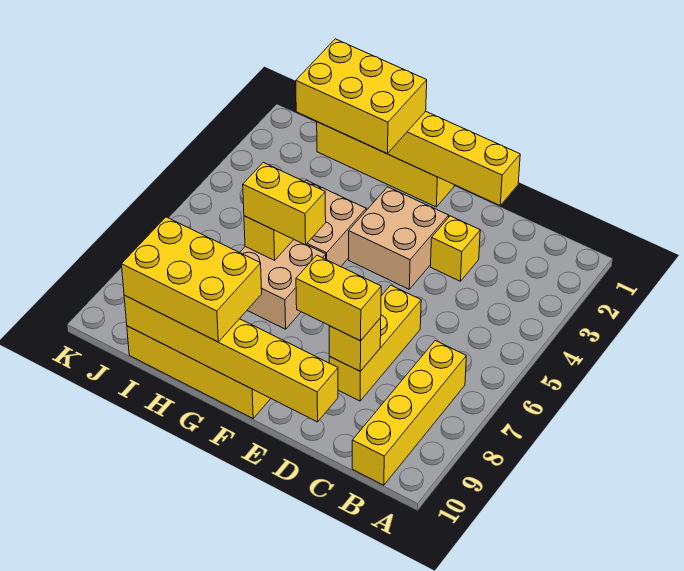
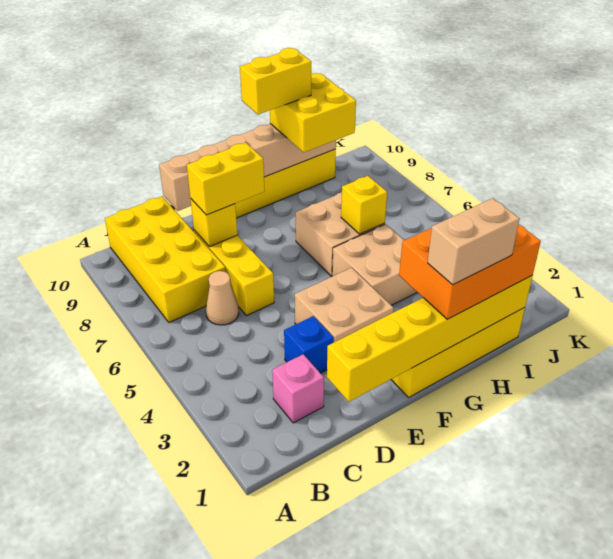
yellow 1x4 brick [352,341,466,485] -> yellow 2x4 brick [105,196,226,322]
none -> pink 1x1 brick [272,354,324,423]
none -> tan 1x1 cone [206,271,239,325]
yellow 1x1 brick [431,216,480,281] -> blue 1x1 brick [284,316,334,373]
yellow 1x6 brick [124,295,338,422] -> tan 1x6 brick [159,124,336,211]
yellow 2x3 brick [296,39,427,154] -> orange 2x3 brick [399,225,541,319]
none -> tan 1x2 brick [428,198,520,285]
yellow 1x2 brick [243,162,326,245] -> yellow 1x2 brick moved to [240,48,311,114]
yellow 2x3 brick [121,217,262,342] -> yellow 2x2 brick [270,73,356,152]

